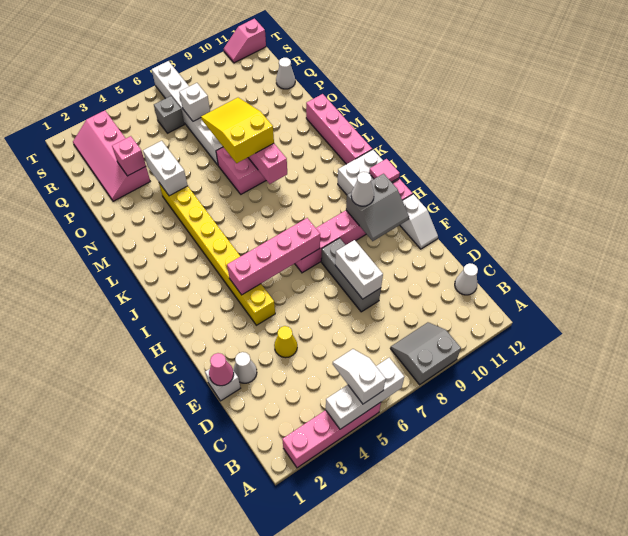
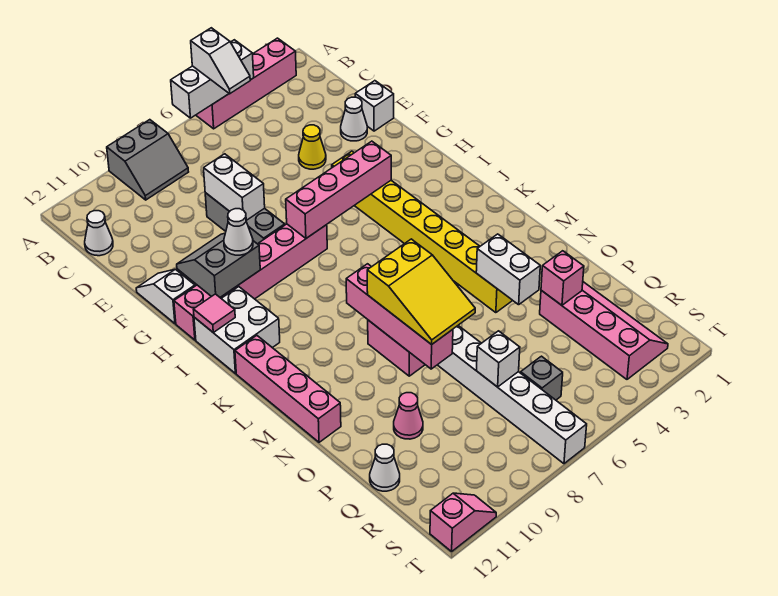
pink 1x1 cone [209,353,234,386] -> pink 1x1 cone moved to [394,393,423,439]

